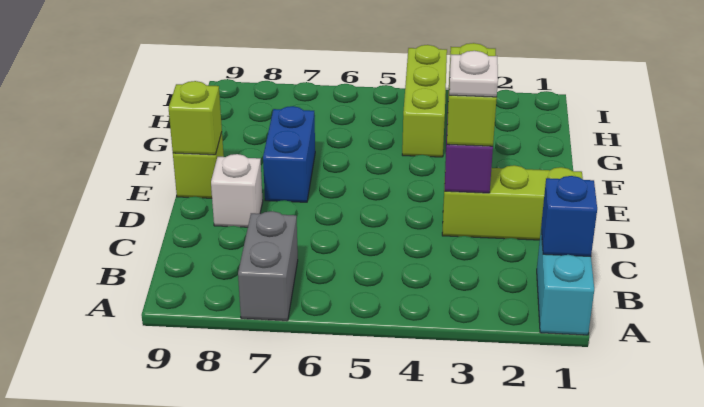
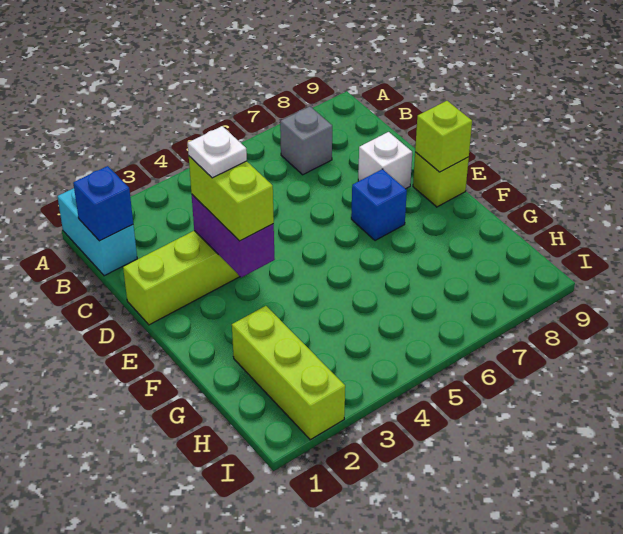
grey 1x2 brick [238,211,298,321] -> grey 1x1 brick [280,106,332,175]
blue 1x2 brick [263,106,315,202] -> blue 1x1 brick [351,169,407,241]
lime 1x3 brick [402,45,447,157] -> lime 1x3 brick moved to [232,306,345,440]

